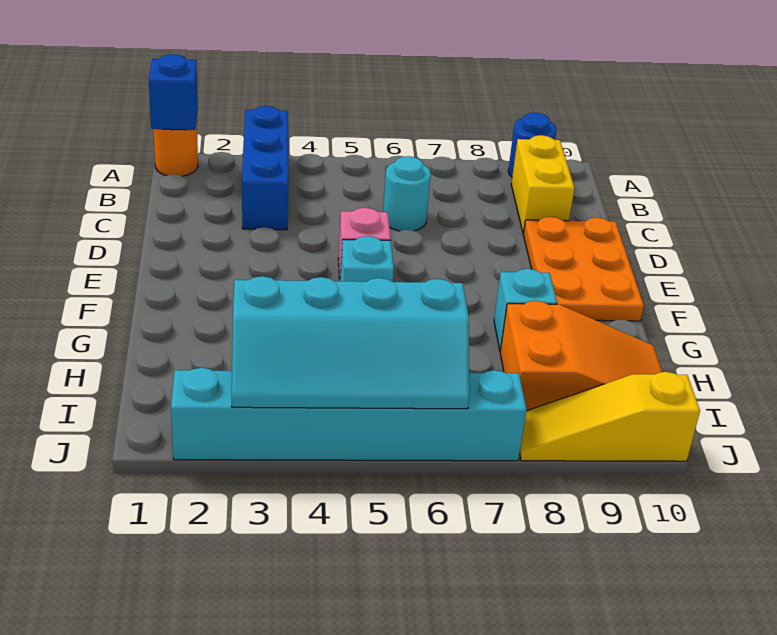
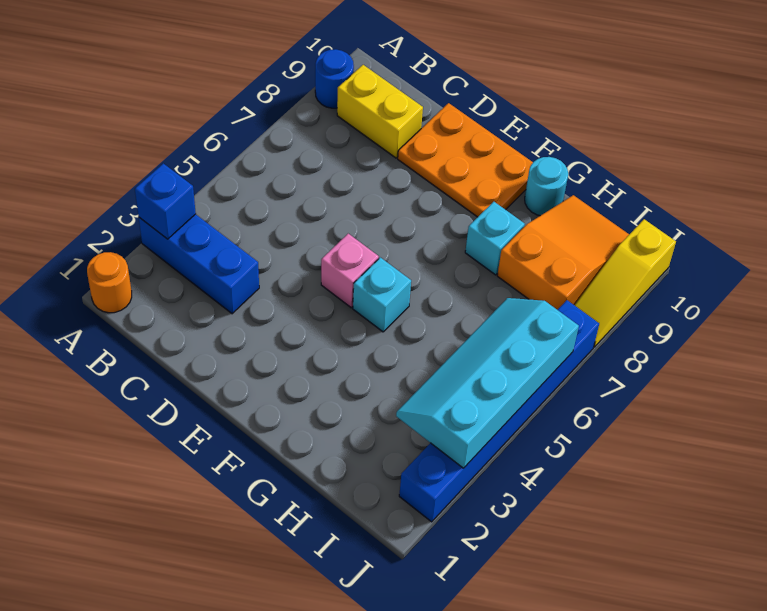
blue 1x1 brick [149,54,198,130] -> blue 1x1 brick moved to [135,163,196,239]
cyan 1x1 round brick [383,156,431,231] -> cyan 1x1 round brick moved to [525,157,568,216]
cyan 2x4 slope [232,276,469,409] -> cyan 2x4 slope turned to [396,298,579,468]
cyan 1x6 brick [171,368,527,461] -> blue 1x6 brick [399,300,599,522]

